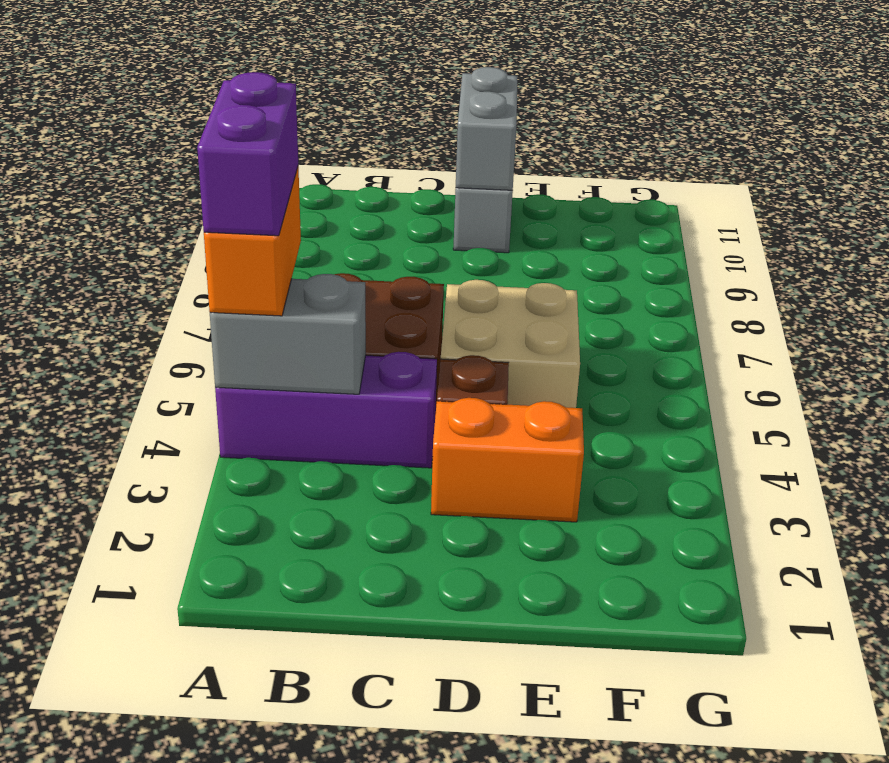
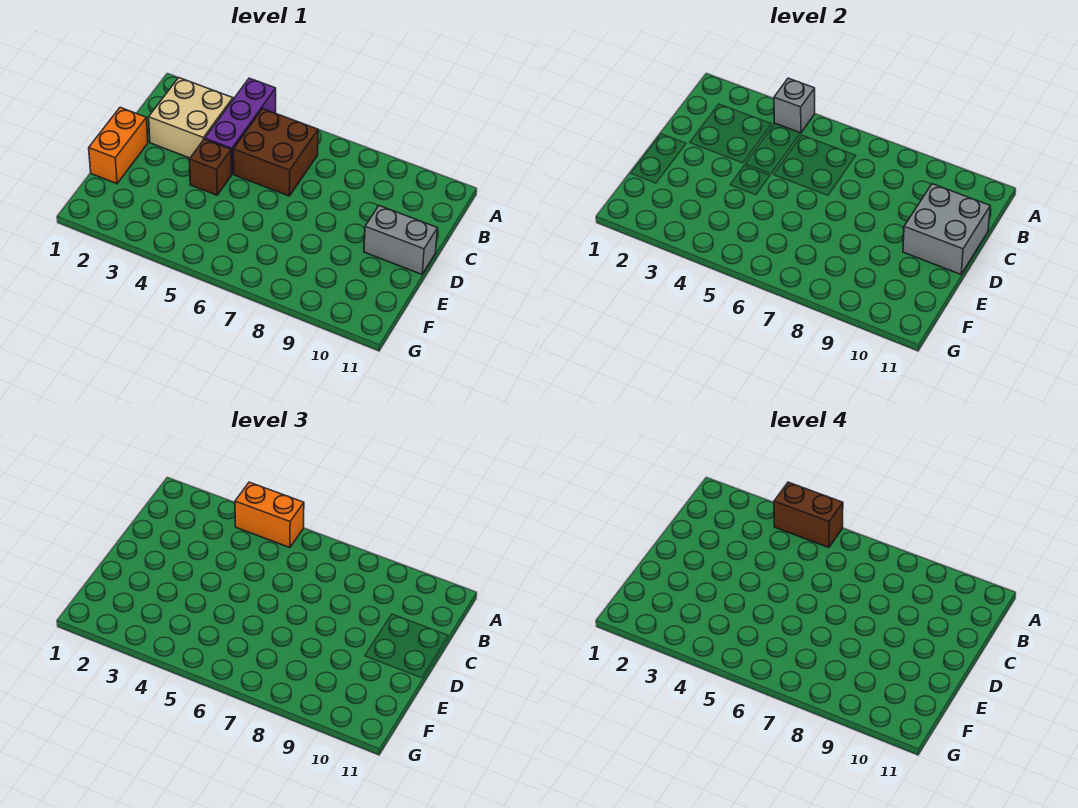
grey 1x2 brick [210,274,366,394] -> grey 1x1 brick [774,78,815,133]
purple 1x2 brick [197,72,298,236] -> brown 1x2 brick [774,482,843,548]
orange 1x2 brick [431,398,584,522] -> orange 1x2 brick moved to [89,107,148,184]
tan 2x2 brick [441,280,580,408] -> tan 2x2 brick moved to [149,78,233,158]
grey 1x2 brick [456,67,518,190] -> grey 2x2 brick [903,184,990,274]

